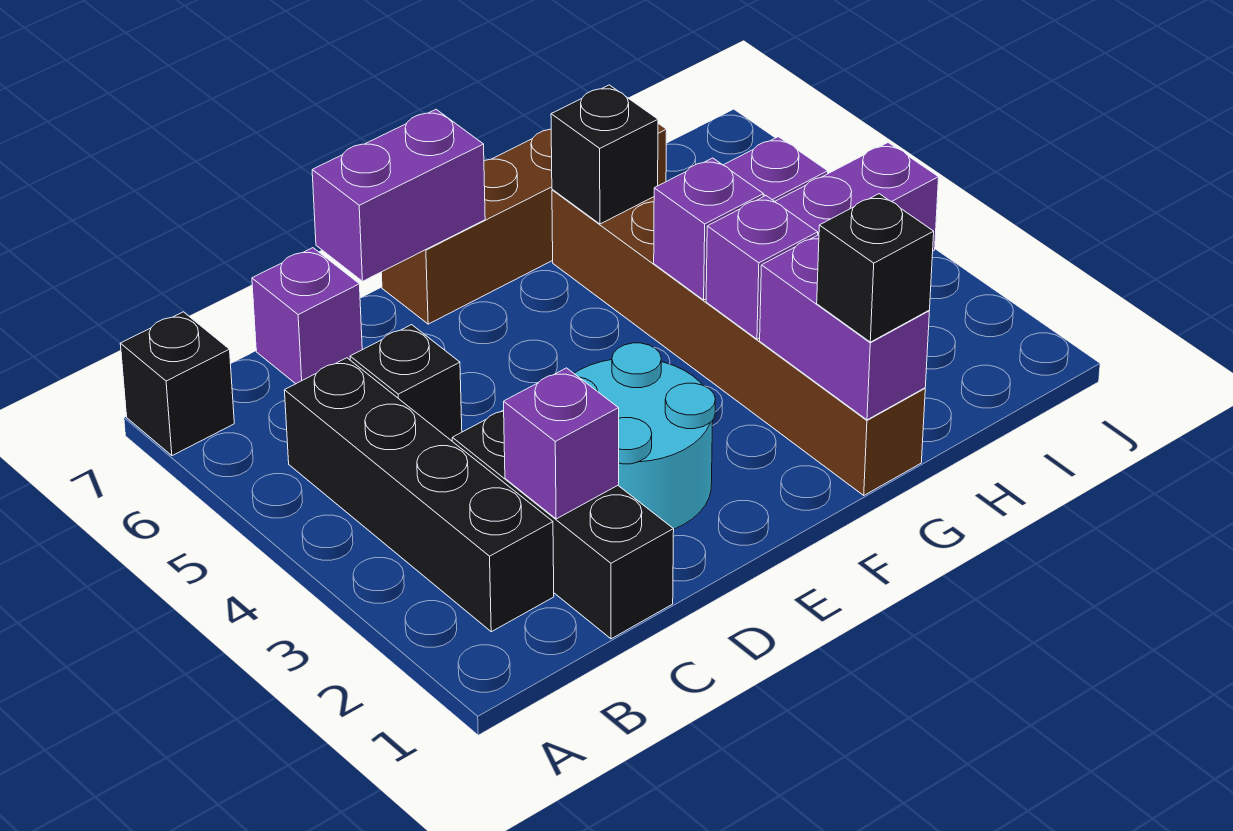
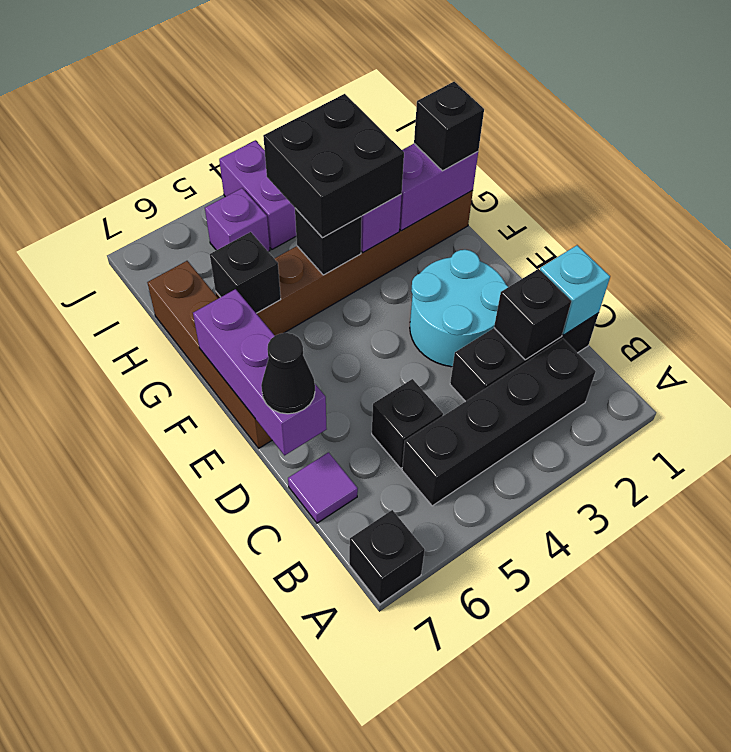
none -> cyan 1x1 brick [540,245,610,335]
purple 1x1 brick [504,368,619,519] -> black 1x1 brick [494,269,571,360]
purple 1x1 brick [252,248,362,384] -> purple 1x1 tile [288,452,358,523]
purple 1x2 brick [312,110,485,281] -> purple 1x3 brick [193,289,327,456]
none -> black 1x1 cone [261,333,315,414]
none -> black 2x2 brick [263,94,404,238]
purple 1x1 brick [654,158,763,300] -> black 1x1 brick [295,208,362,275]

